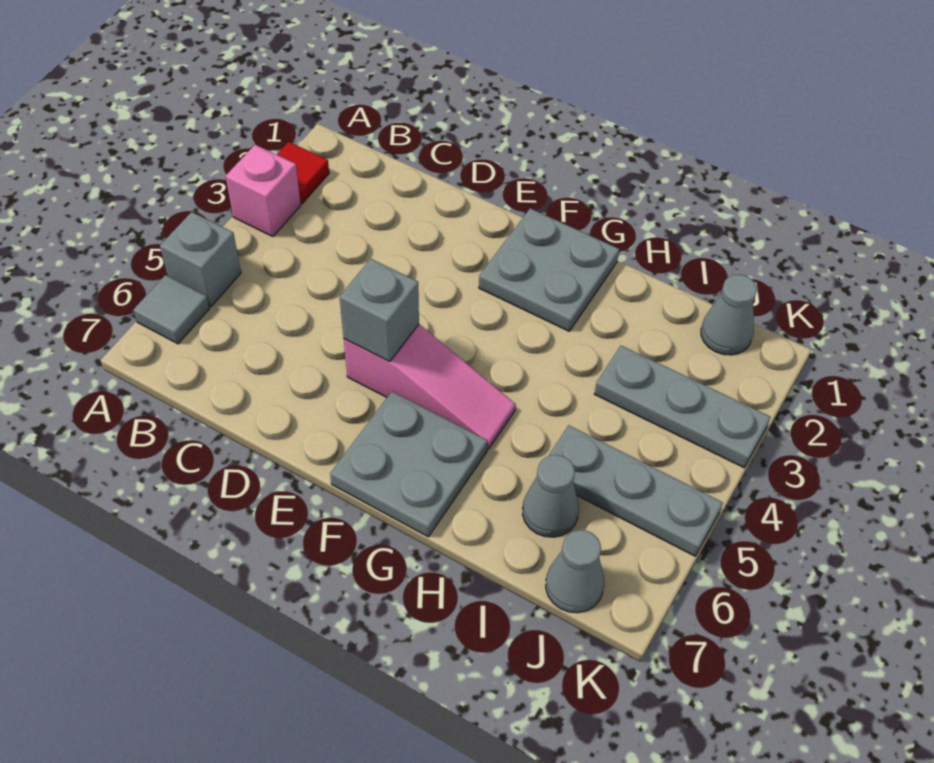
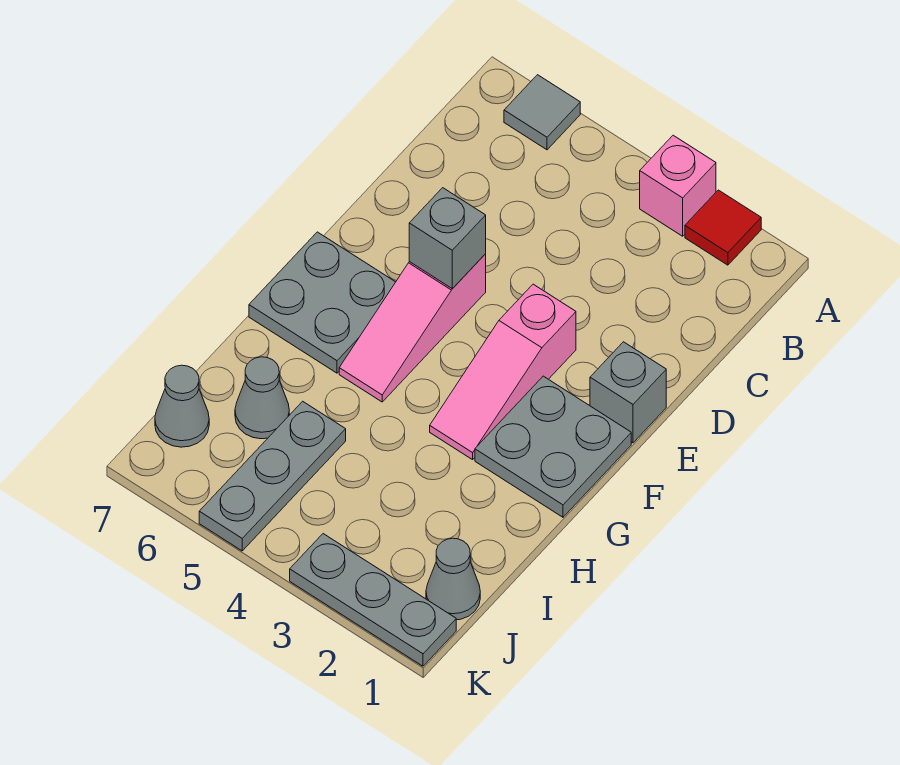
grey 1x1 brick [160,212,241,307] -> grey 1x1 brick moved to [590,342,666,443]
none -> pink 1x3 slope [430,284,576,460]
grey 1x3 plate [595,346,770,468] -> grey 1x3 plate turned to [290,534,456,666]

